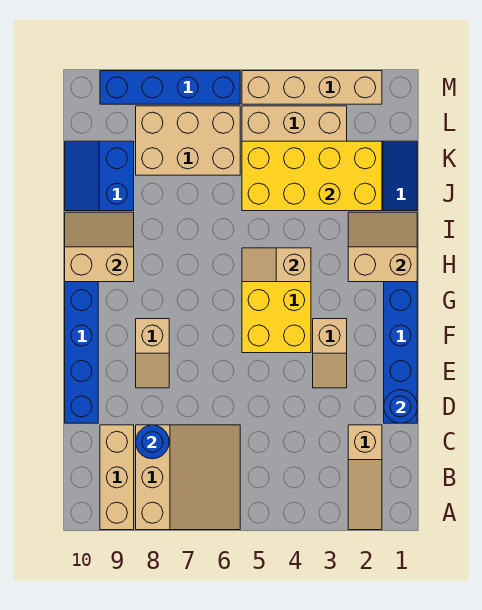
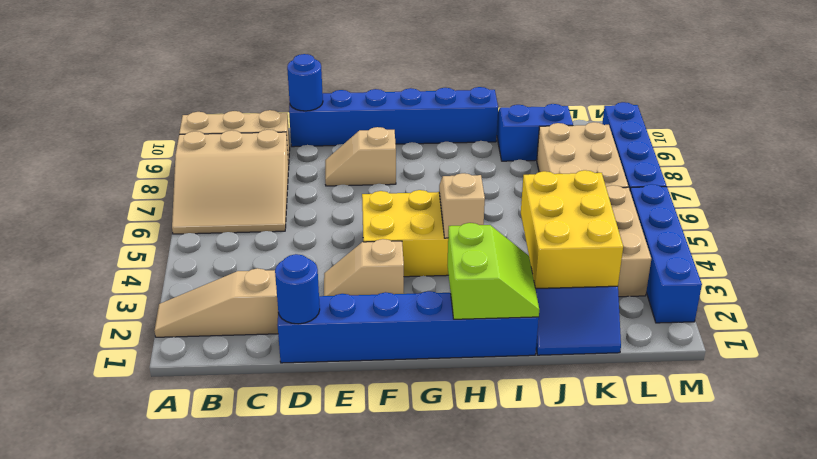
blue 1x1 round brick [136,425,169,459] -> blue 1x1 round brick moved to [287,54,323,111]
tan 2x2 slope [348,212,417,282] -> lime 2x2 slope [448,223,539,319]
tan 2x2 slope [65,212,134,282] -> none
yellow 2x4 brick [242,141,382,211] -> yellow 2x3 brick [521,170,623,289]
tan 1x4 brick [242,71,382,104] -> blue 1x4 brick [630,184,702,323]

